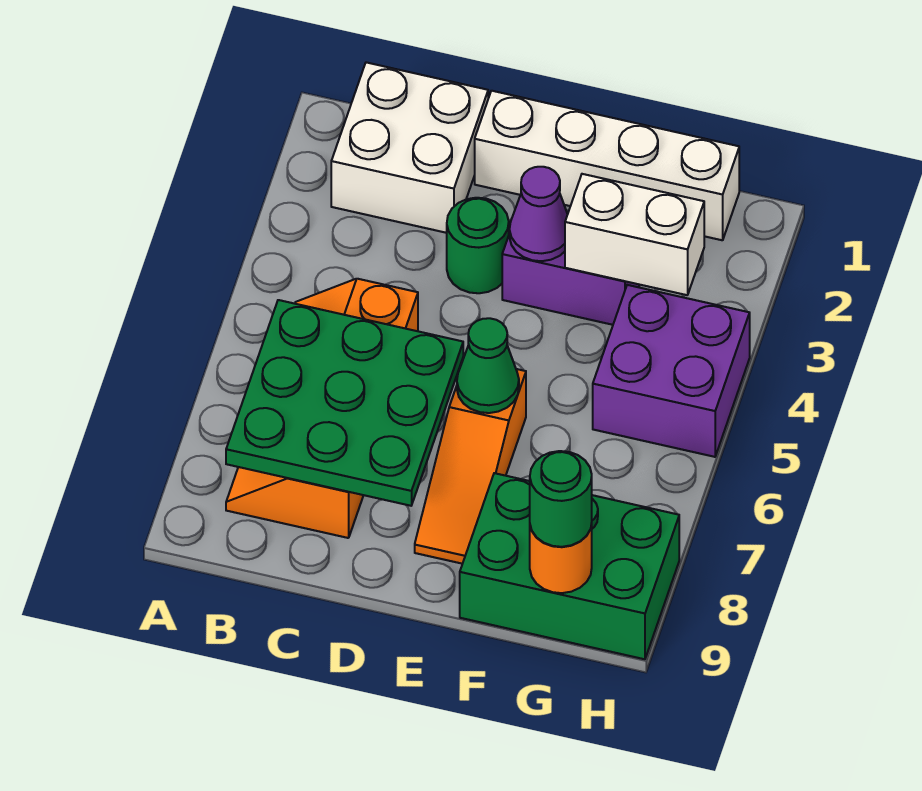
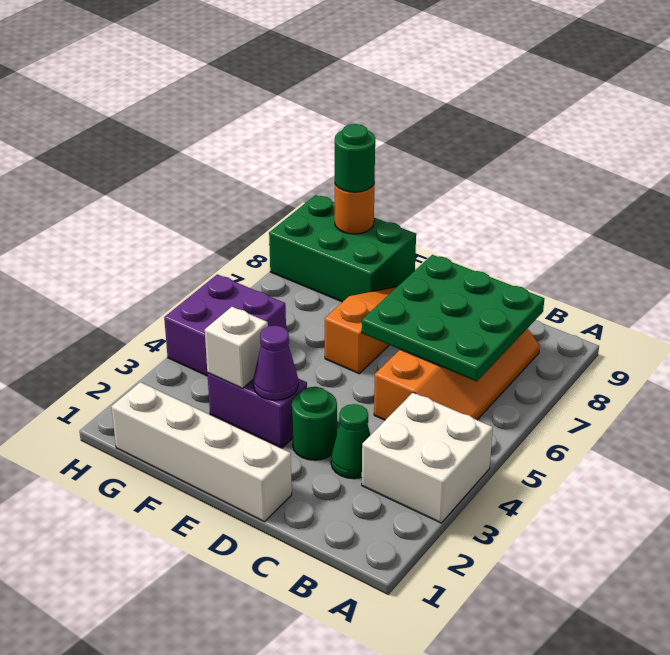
white 2x2 brick [331,62,488,233] -> white 2x2 brick moved to [362,392,493,523]
green 1x1 cone [457,318,519,413] -> green 1x1 cone moved to [331,404,370,479]
white 1x2 brick [565,174,704,295] -> white 1x1 brick [205,307,268,389]

